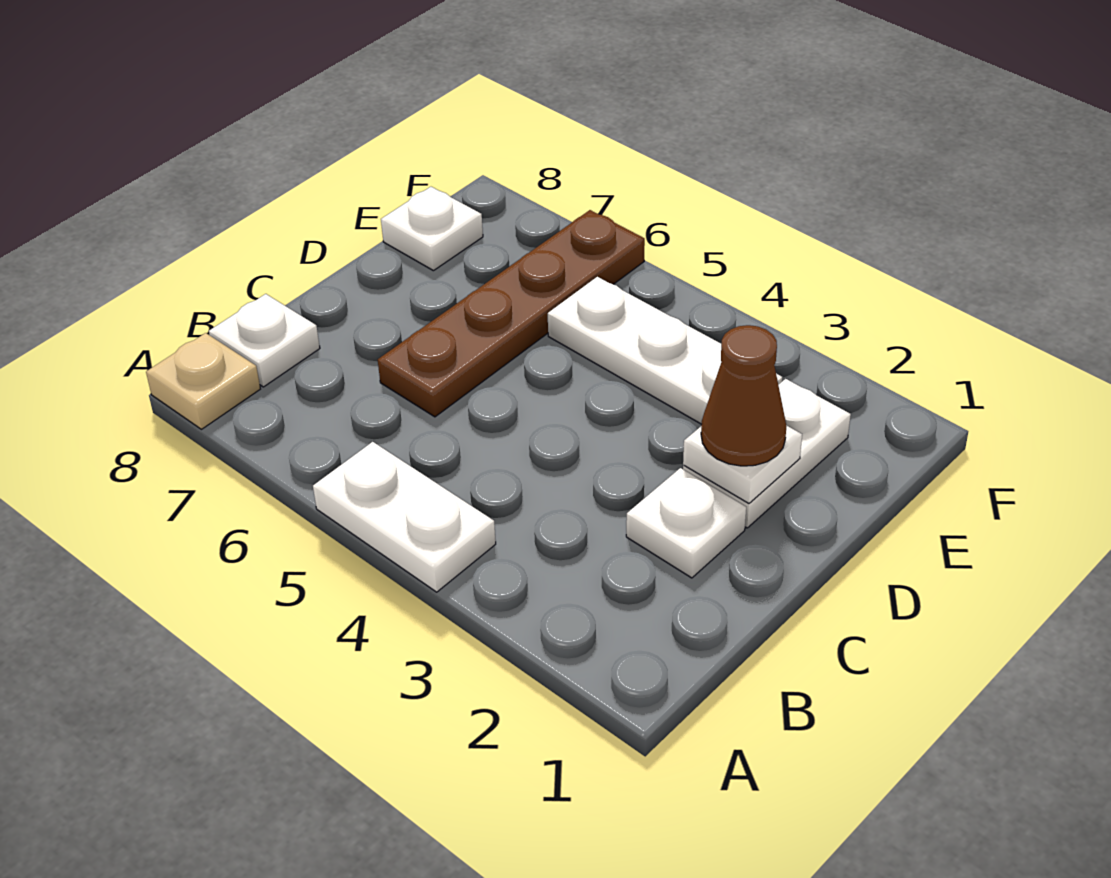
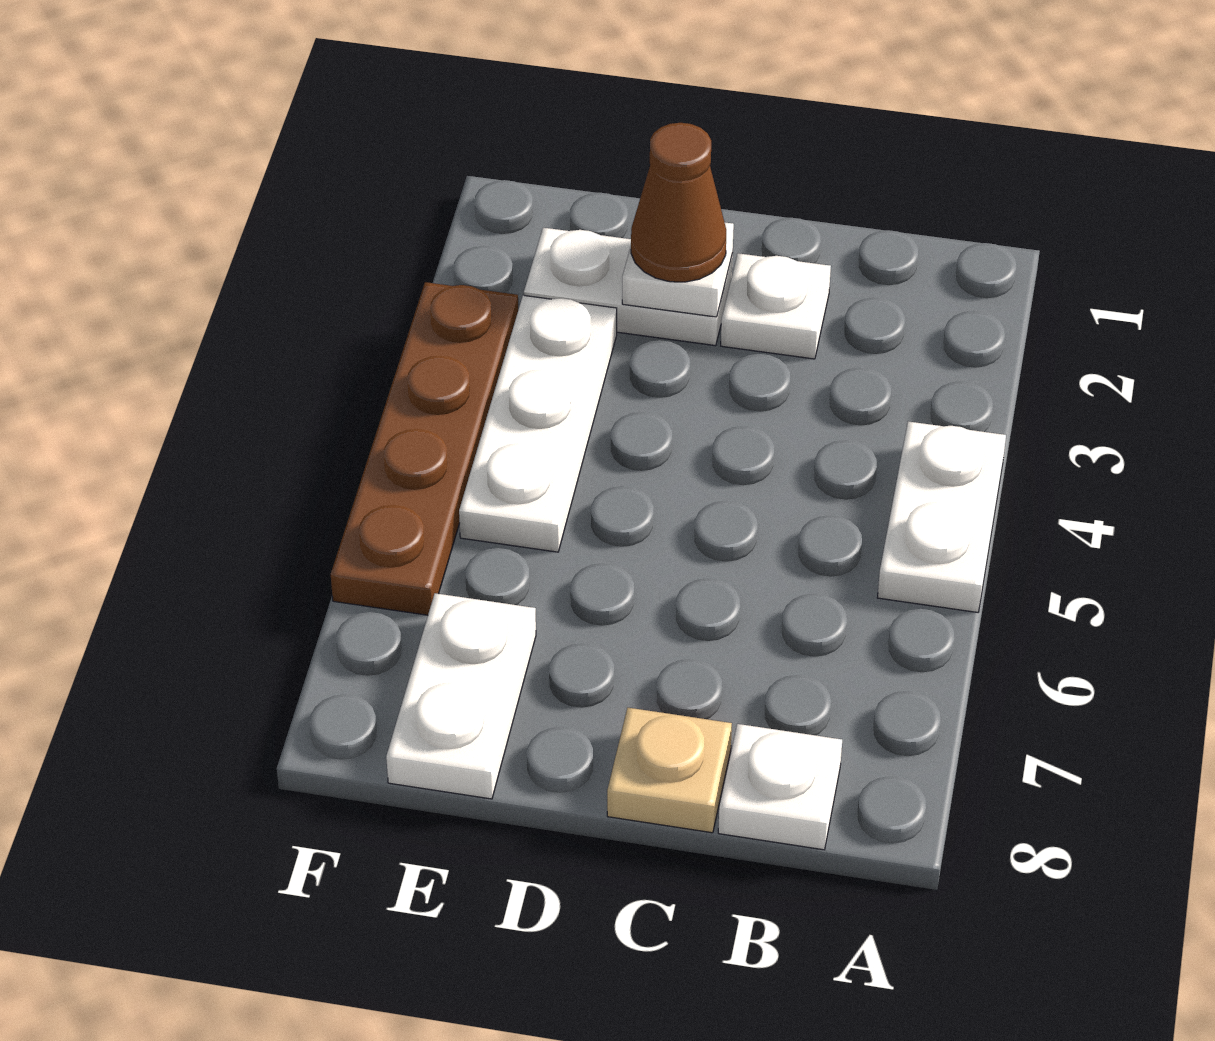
tan 1x1 plate [146,333,260,429] -> tan 1x1 plate moved to [607,708,732,833]
brown 1x4 plate [378,210,645,417] -> brown 1x4 plate turned to [331,282,518,615]
white 1x1 plate [381,187,483,271] -> white 1x2 plate [386,593,536,799]

